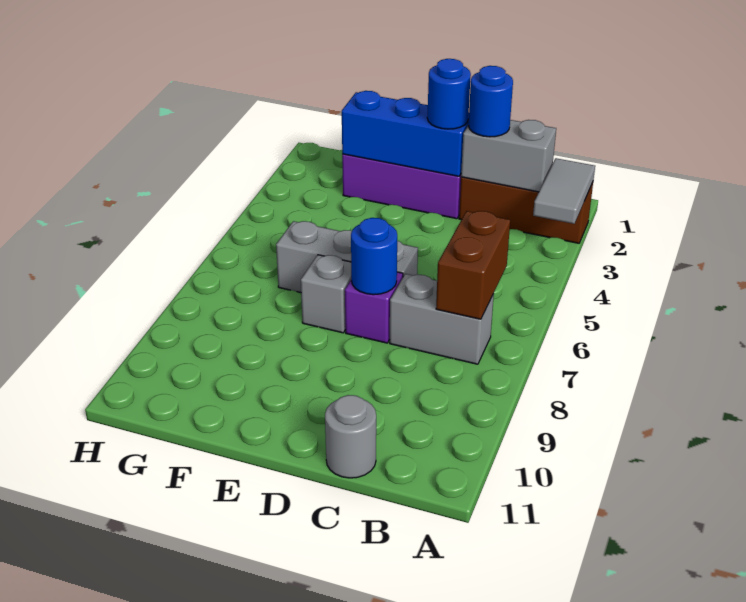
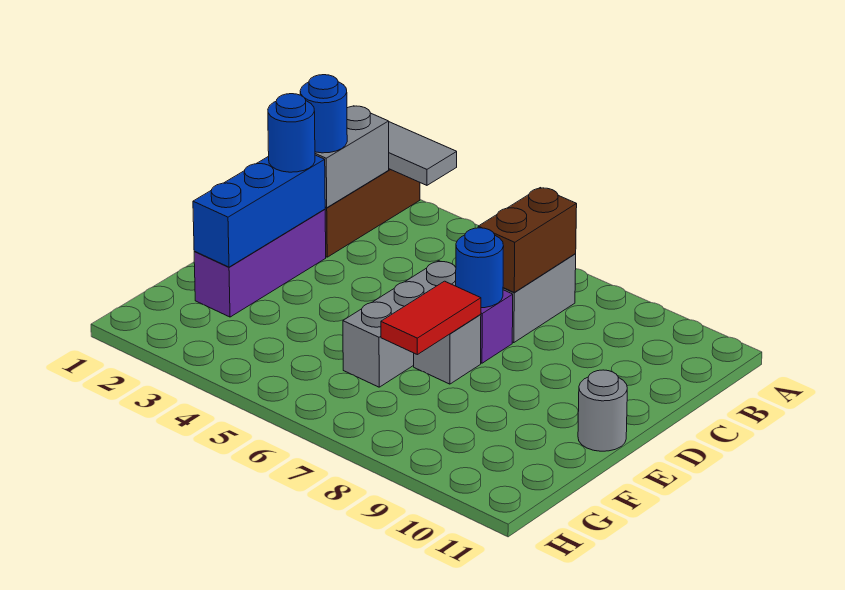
brown 1x2 brick [436,211,510,319] -> brown 1x2 brick turned to [478,188,577,292]
grey 1x1 round brick [325,395,376,478] -> grey 1x1 round brick moved to [578,370,627,451]
none -> red 1x2 tile [381,281,481,355]

